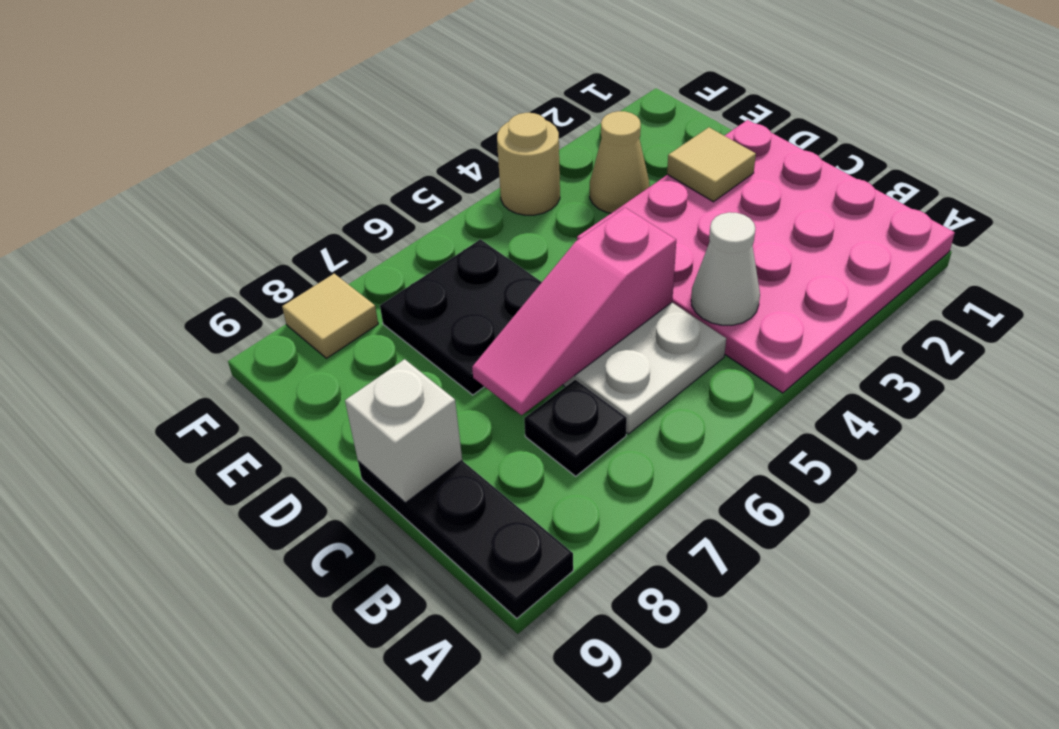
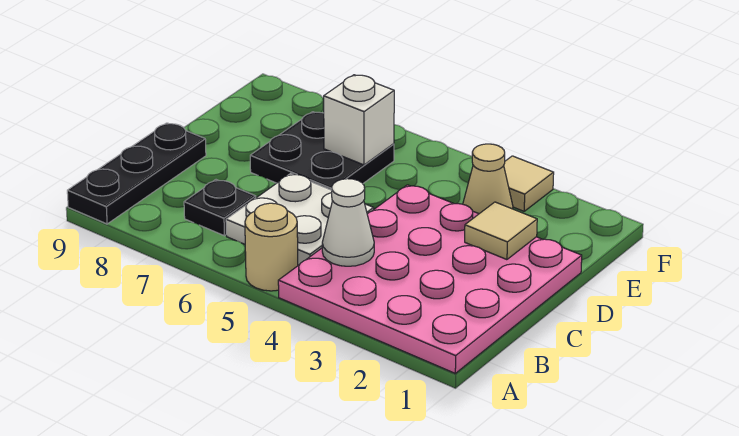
pink 1x3 slope [472,208,676,415] -> none
white 1x1 brick [345,359,462,503] -> white 1x1 brick moved to [324,75,394,165]
tan 1x1 round brick [497,113,560,215] -> tan 1x1 round brick moved to [245,203,298,291]
tan 1x1 tile [282,274,378,358] -> tan 1x1 tile moved to [504,156,554,211]

